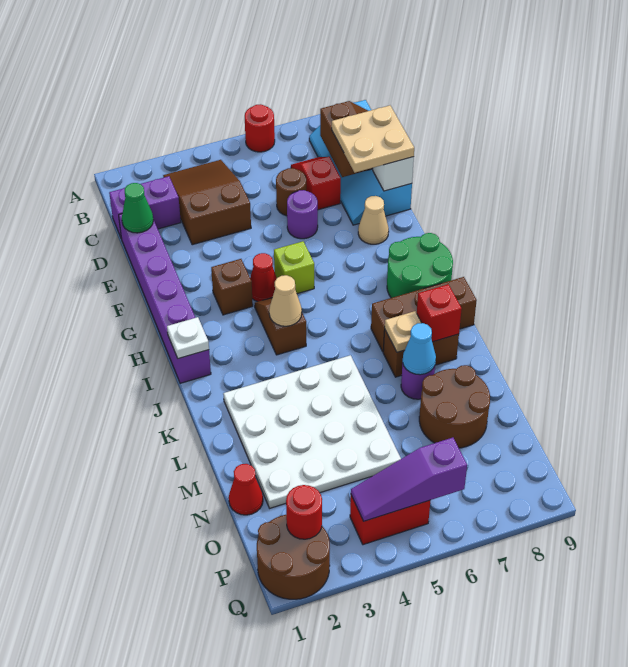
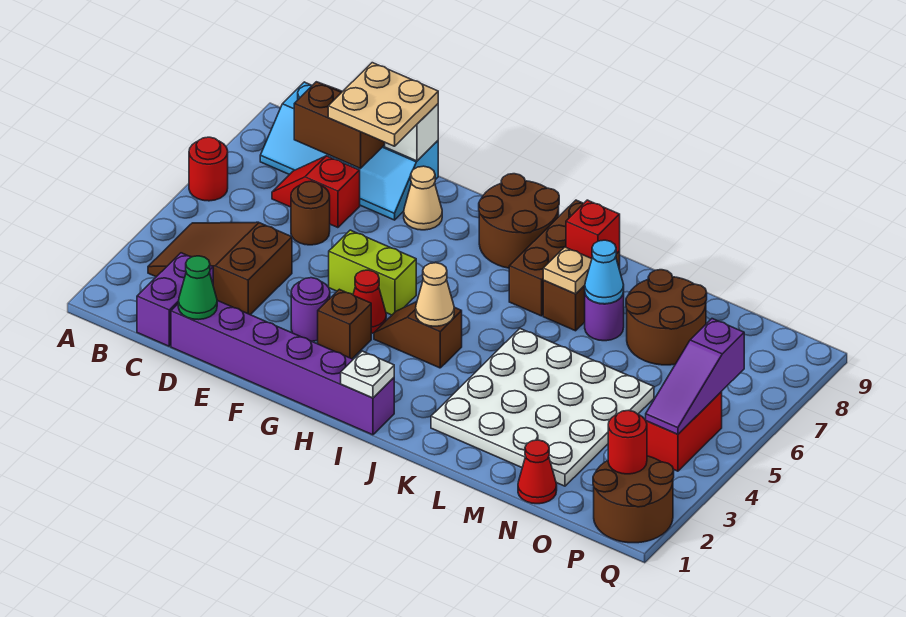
purple 1x1 round brick [287,190,318,239] -> purple 1x1 round brick moved to [291,278,330,341]
lime 1x1 brick [274,241,314,294] -> lime 1x2 brick [329,230,416,315]
green 2x2 round brick [387,233,453,298] -> brown 2x2 round brick [479,174,559,268]

